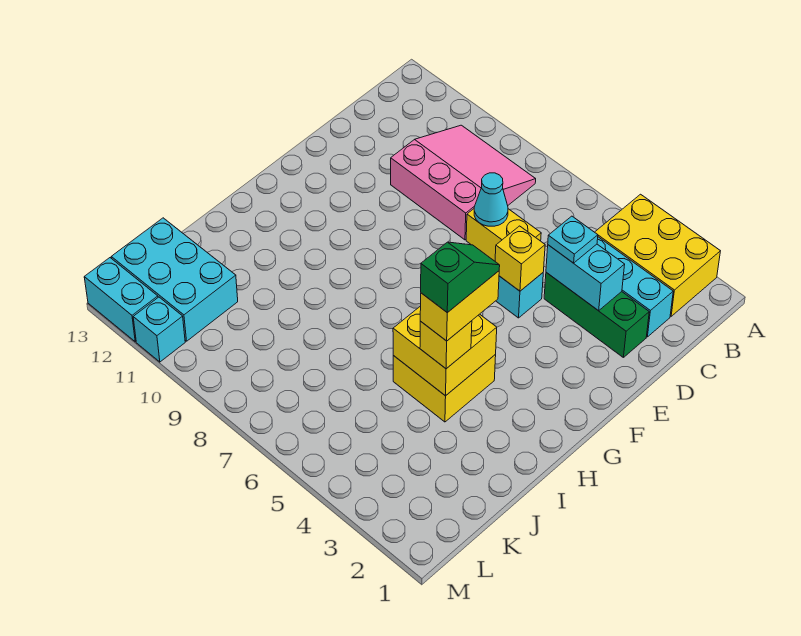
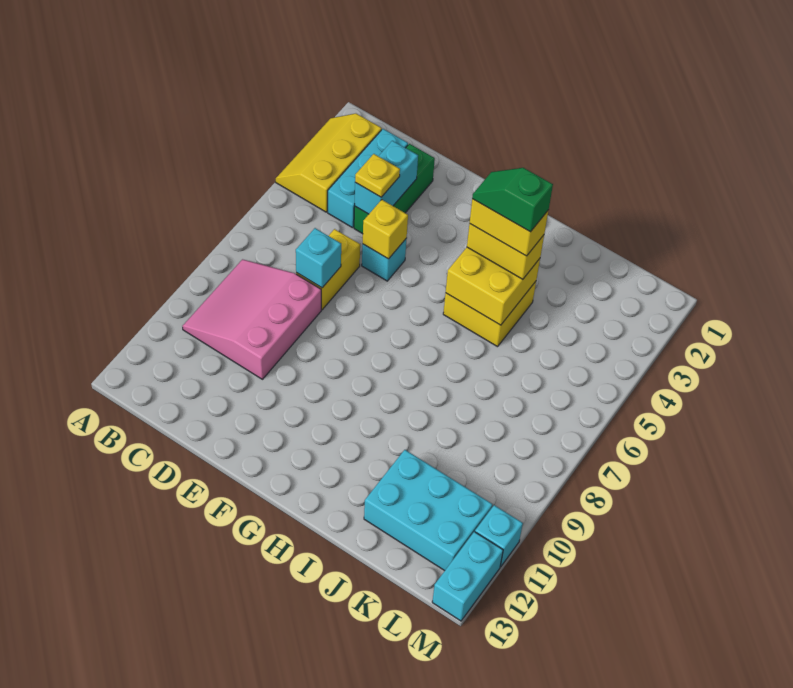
yellow 2x3 brick [595,194,720,316] -> yellow 2x3 slope [276,113,382,212]
cyan 1x1 plate [548,216,598,263] -> yellow 1x1 plate [355,154,400,197]
cyan 1x1 cone [474,173,508,226] -> cyan 1x1 brick [296,228,341,288]
yellow 1x1 brick [420,321,472,369] -> yellow 1x2 brick [467,224,544,279]
cyan 2x3 brick [111,218,238,341] -> cyan 2x3 brick turned to [364,450,492,571]

